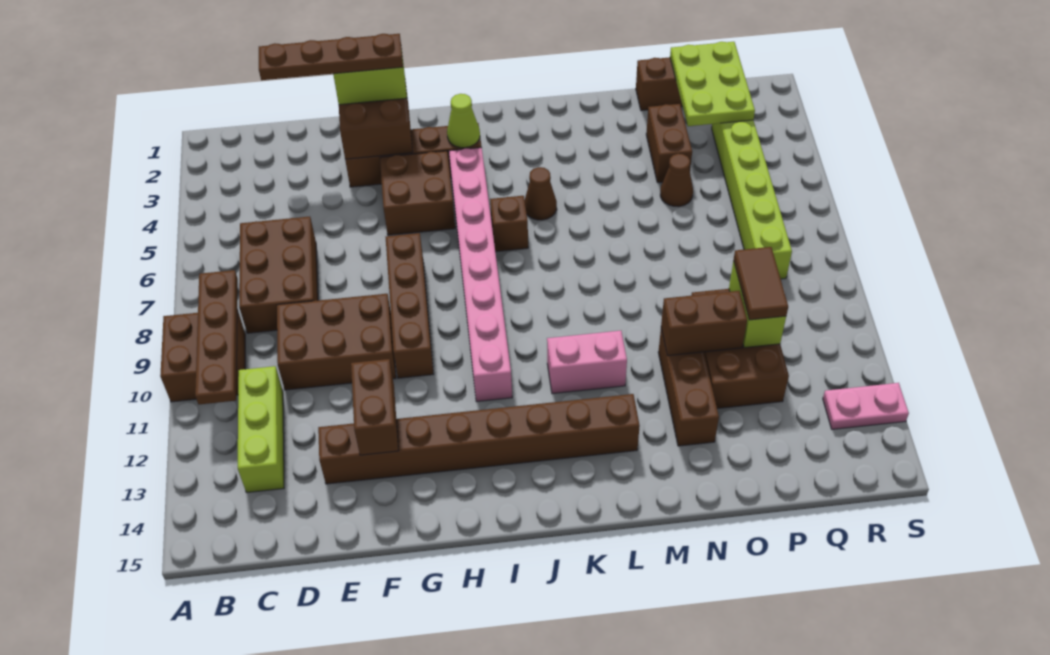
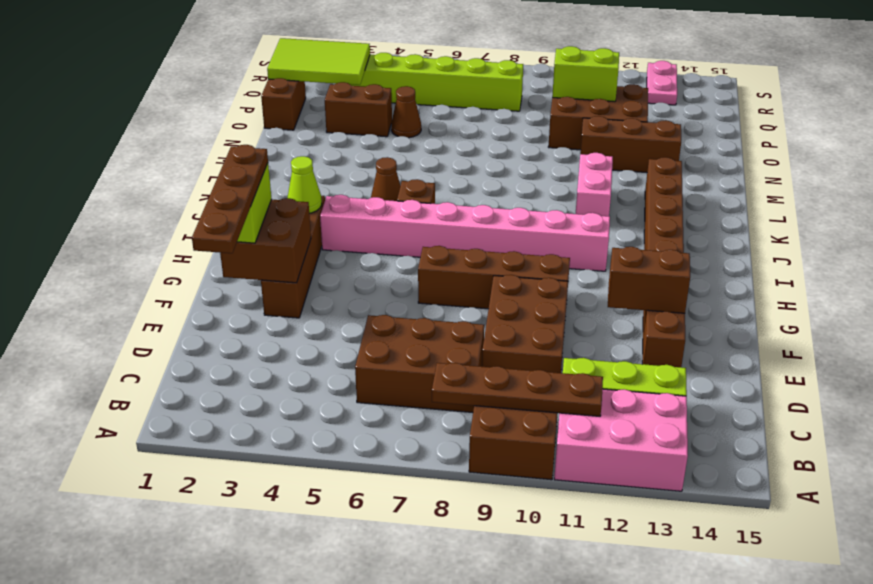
none -> pink 2x3 brick [554,389,688,491]
brown 2x2 brick [380,151,455,235] -> none
brown 1x2 brick [661,291,747,356] -> none
lime 2x3 plate [670,42,755,126] -> lime 2x3 tile [267,38,370,85]
brown 1x2 tile [734,247,788,320] -> none

